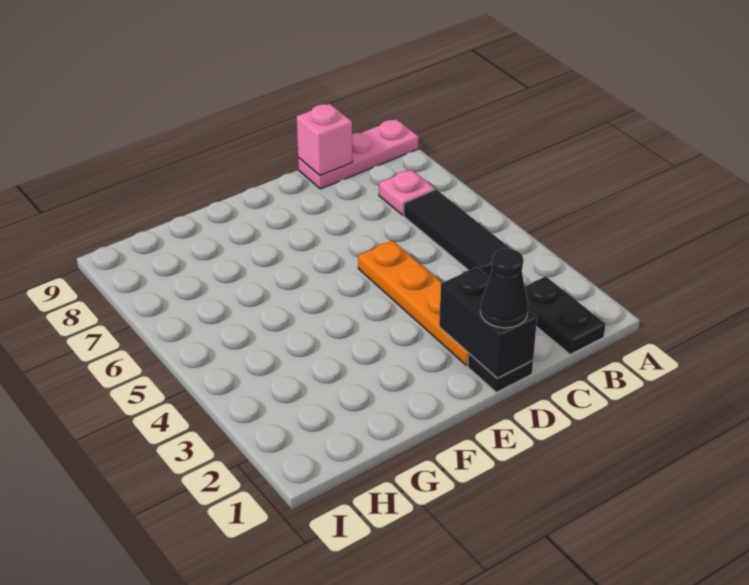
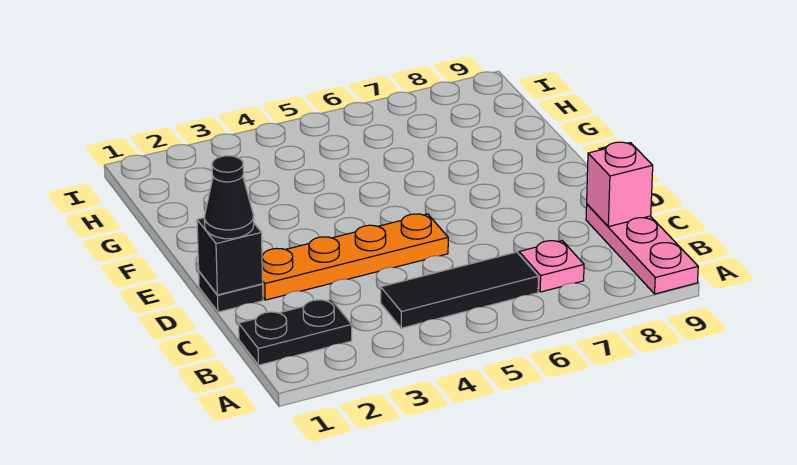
black 1x2 brick [439,267,537,378] -> black 1x1 brick [197,218,263,295]

